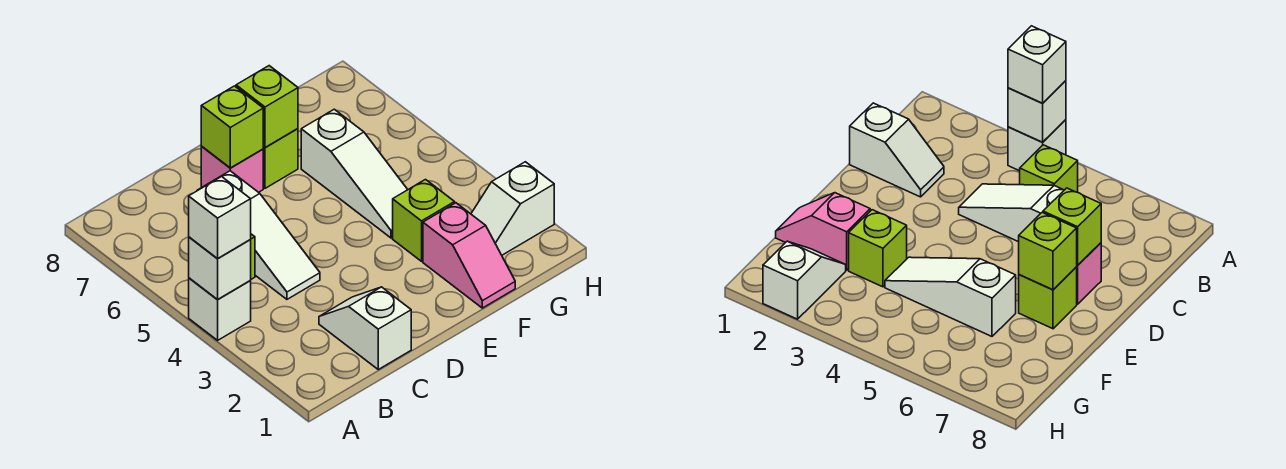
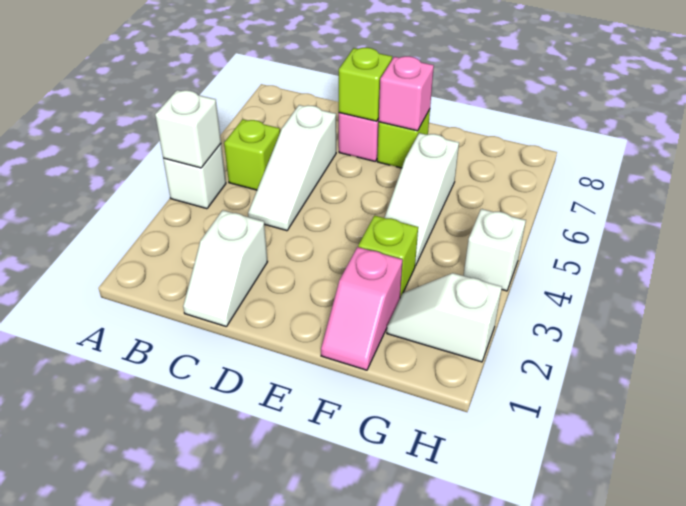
white 1x1 brick [189,177,251,258] -> white 1x1 brick moved to [463,209,526,291]
white 1x2 slope [319,287,411,369] -> white 1x2 slope turned to [183,210,268,326]
lime 1x1 brick [236,66,298,147] -> pink 1x1 brick [379,56,434,131]

